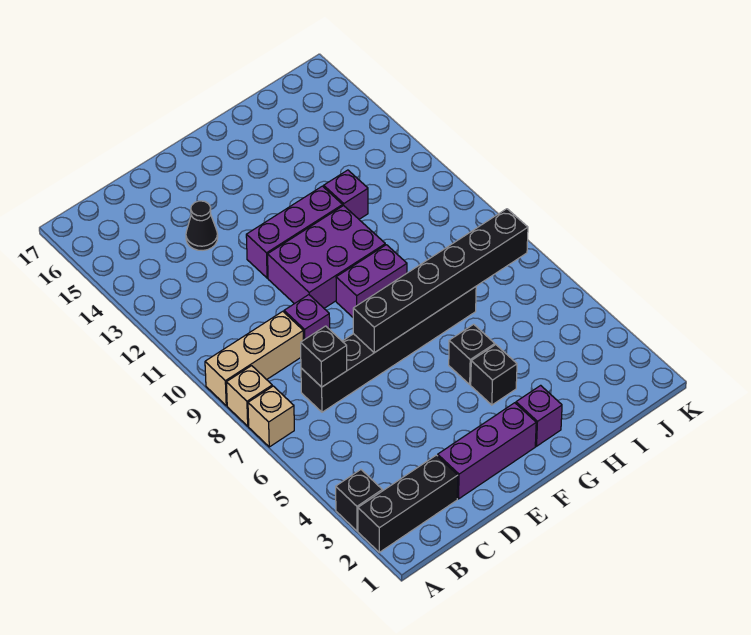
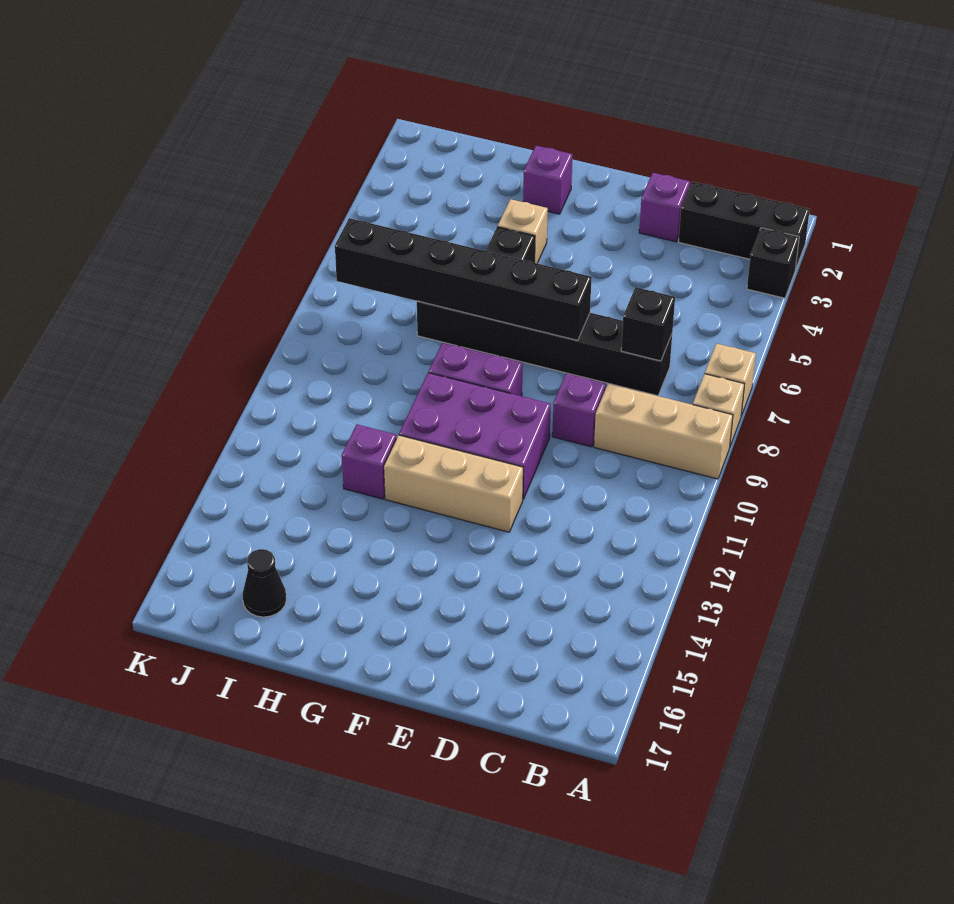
purple 1x3 brick [438,403,536,499] -> purple 1x1 brick [639,173,690,242]
black 1x1 cone [186,201,218,250] -> black 1x1 cone moved to [242,549,286,617]
purple 1x3 brick [246,186,343,278] -> tan 1x3 brick [384,435,523,532]
black 1x1 brick [471,345,517,405] -> tan 1x1 brick [498,199,548,263]

